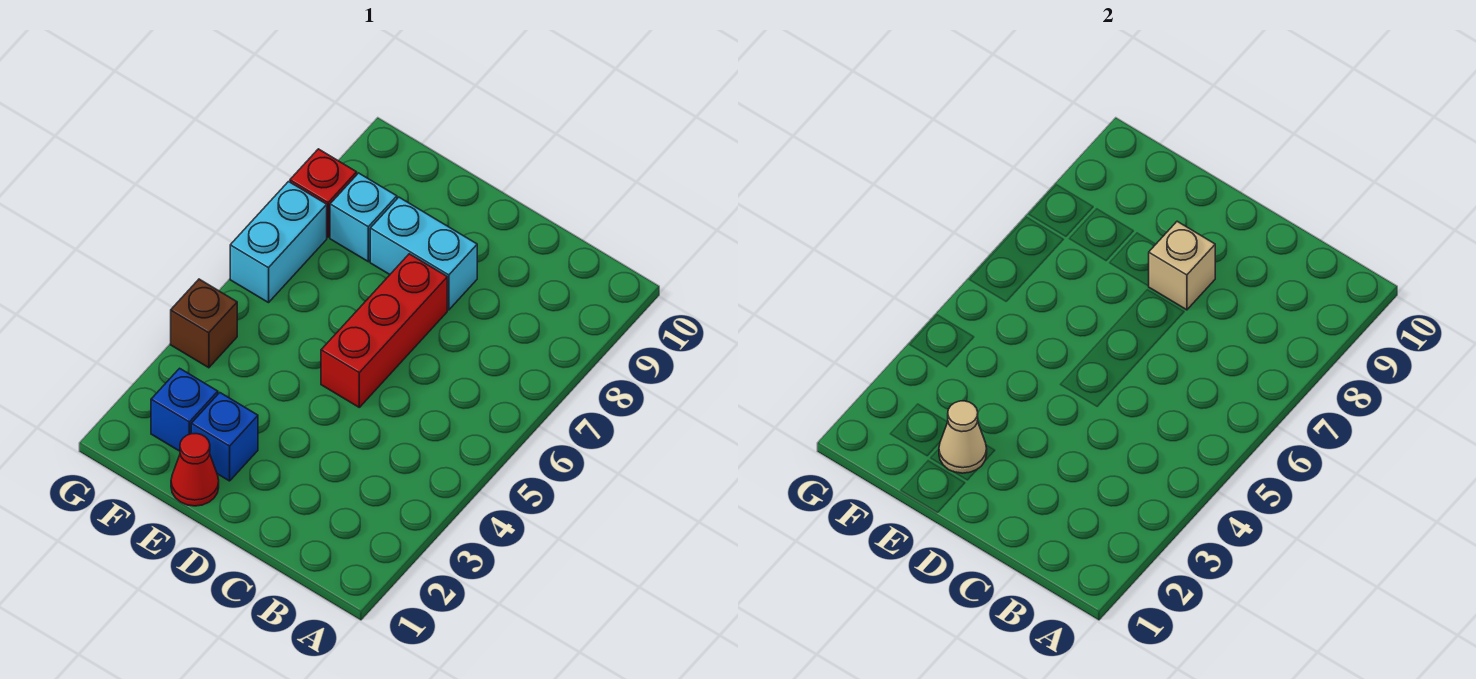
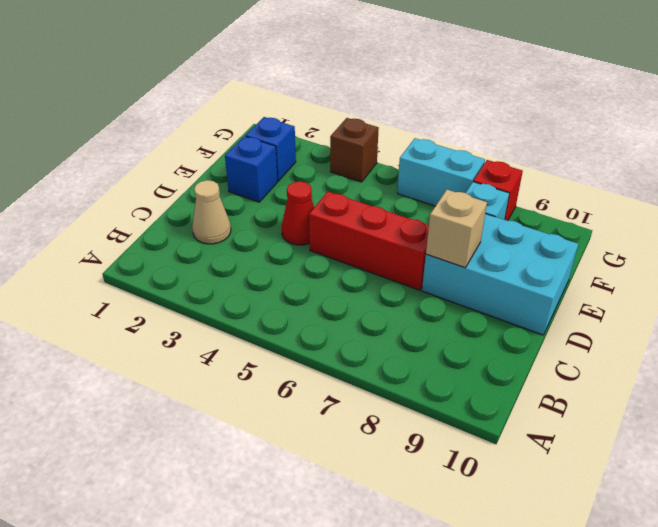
cyan 1x2 brick [370,197,477,310] -> cyan 2x3 brick [422,214,578,335]
red 1x1 cone [171,434,219,506] -> red 1x1 cone moved to [282,181,314,245]
tan 1x1 cone [939,401,987,473] -> tan 1x1 cone moved to [192,180,231,244]

